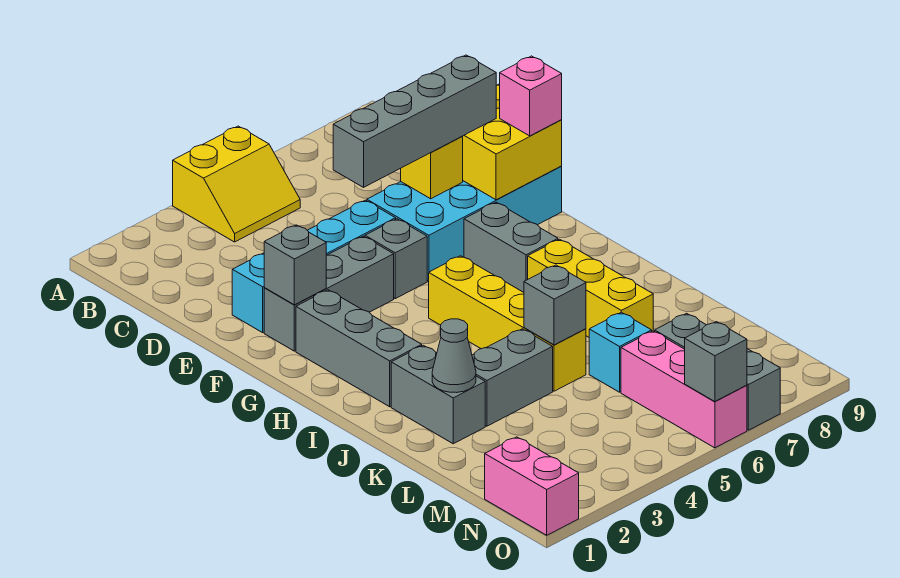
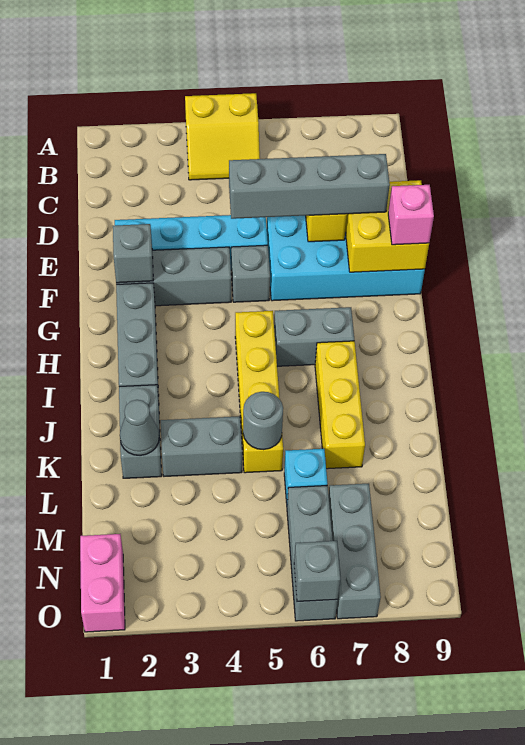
grey 1x2 brick [464,202,558,292] -> grey 1x2 brick turned to [274,307,354,366]
grey 1x1 brick [524,265,586,345] -> grey 1x1 round brick [243,392,283,450]
pink 1x3 brick [621,331,747,448] -> grey 1x3 brick [287,486,338,621]

